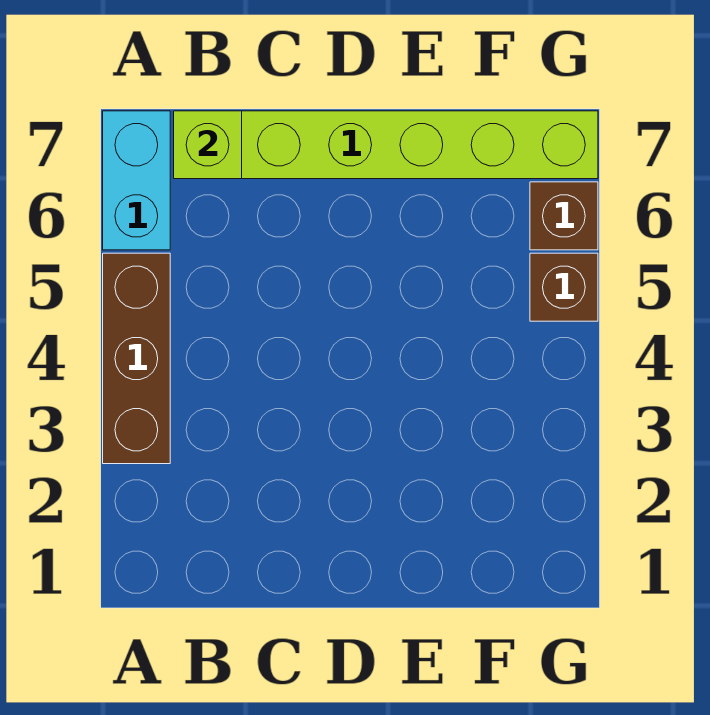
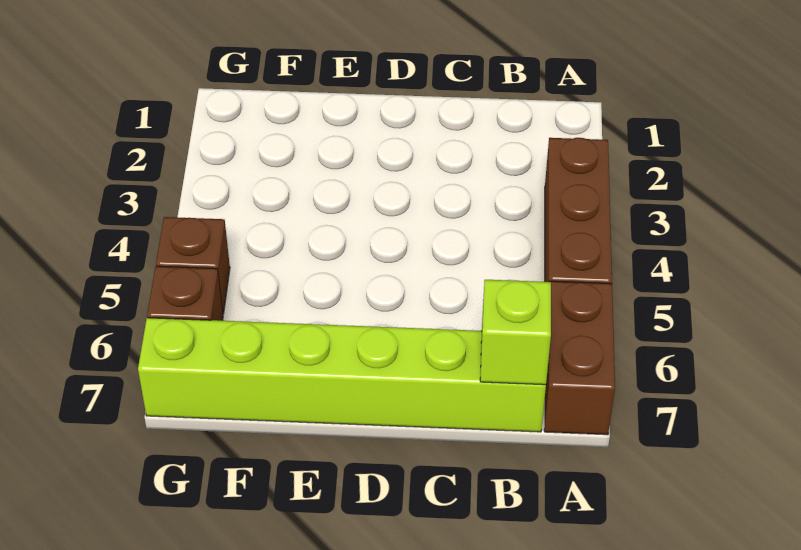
cyan 1x2 brick [103,111,170,250] -> brown 1x2 brick [544,281,615,435]

